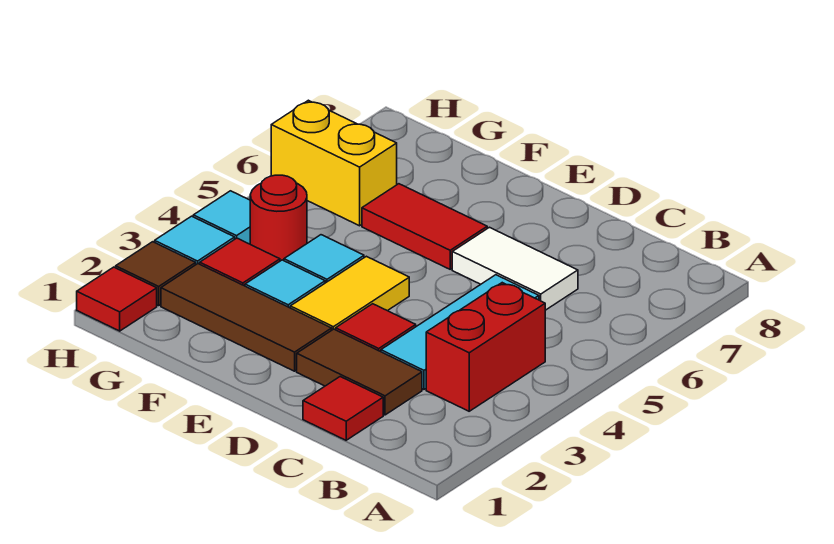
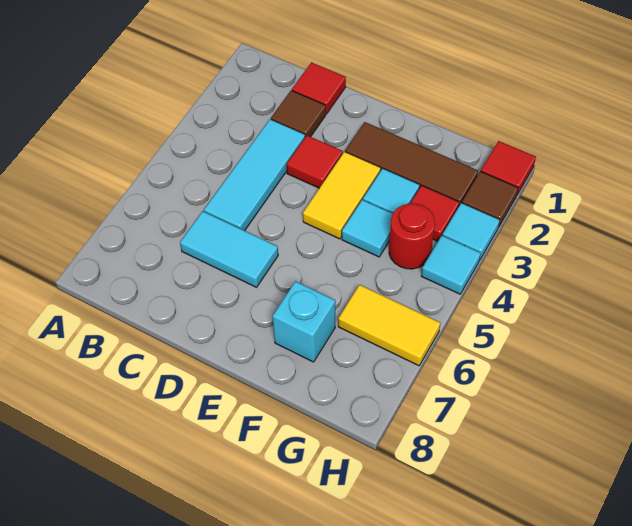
red 1x2 brick [426,283,545,411] -> none
brown 1x2 tile [297,329,422,415] -> brown 1x1 tile [271,91,326,137]
white 1x2 tile [452,227,578,310] -> cyan 1x2 tile [180,211,278,287]
red 1x2 tile [362,184,487,269] -> none
none -> cyan 1x1 brick [273,281,335,362]
yellow 1x2 brick [271,100,397,226] -> yellow 1x2 tile [338,285,440,366]

